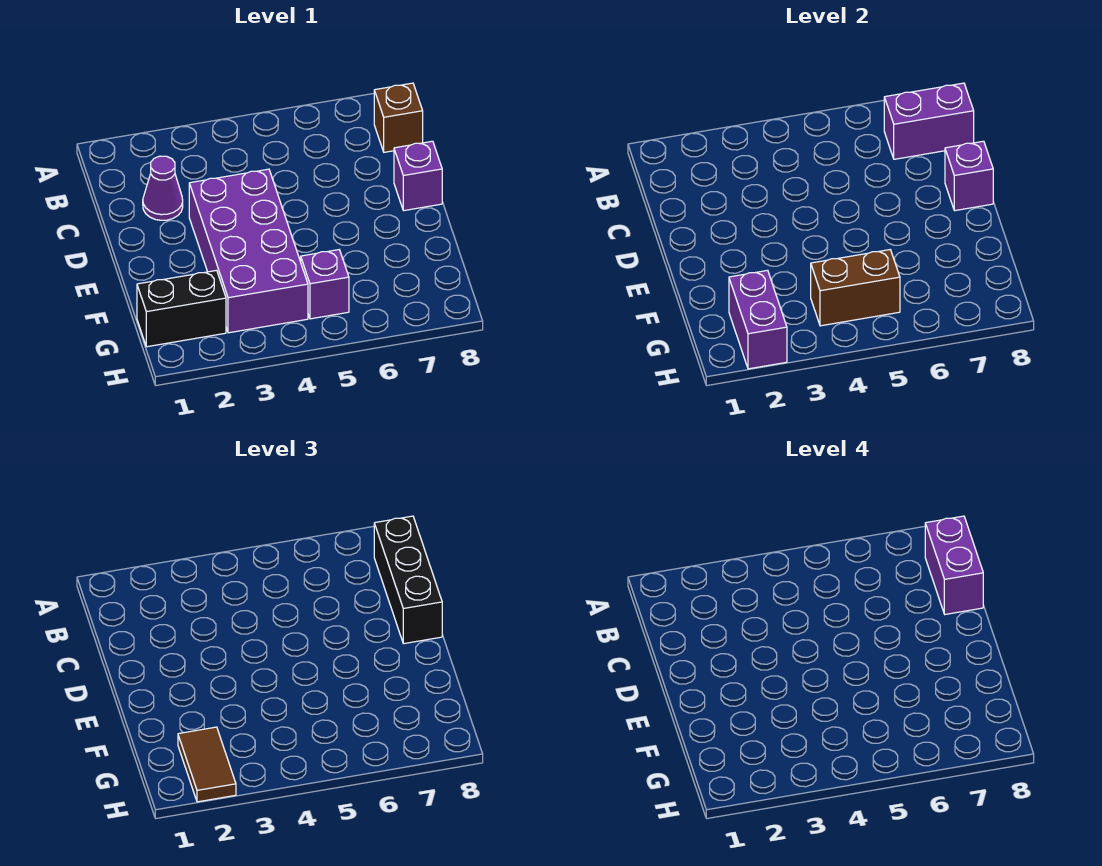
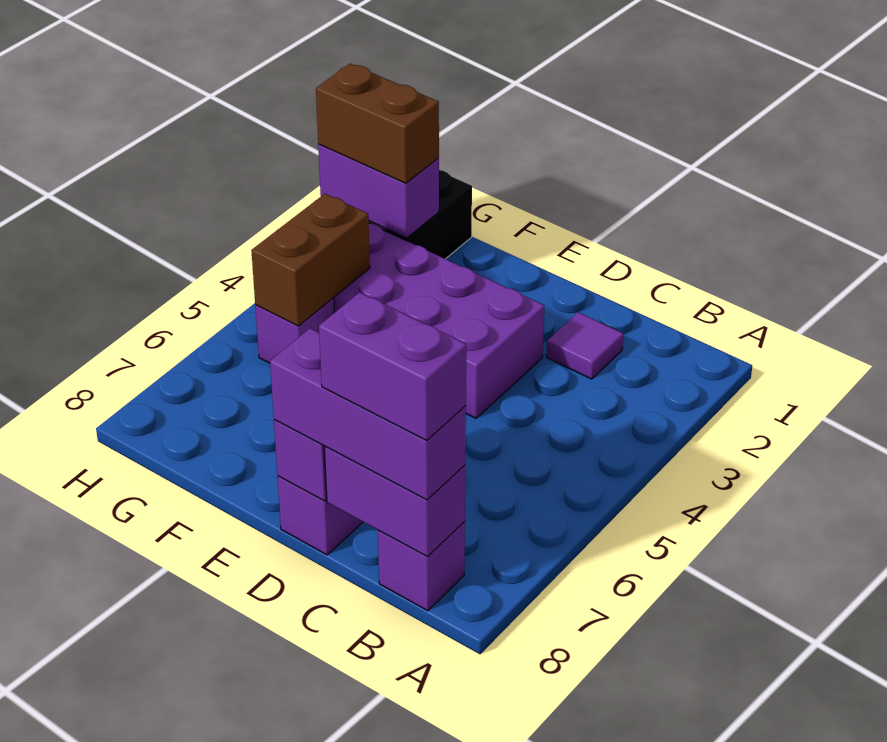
purple 1x2 brick [884,83,974,159] -> purple 1x2 brick turned to [324,447,465,556]
brown 1x1 brick [374,83,423,152] -> purple 1x1 brick [378,521,465,611]
black 1x3 brick [374,516,442,644] -> purple 1x3 brick [270,328,466,500]
purple 1x1 cone [143,156,183,220] -> purple 1x1 tile [546,312,623,379]
brown 1x2 tile [178,727,236,802] -> brown 1x2 brick [316,64,439,183]

